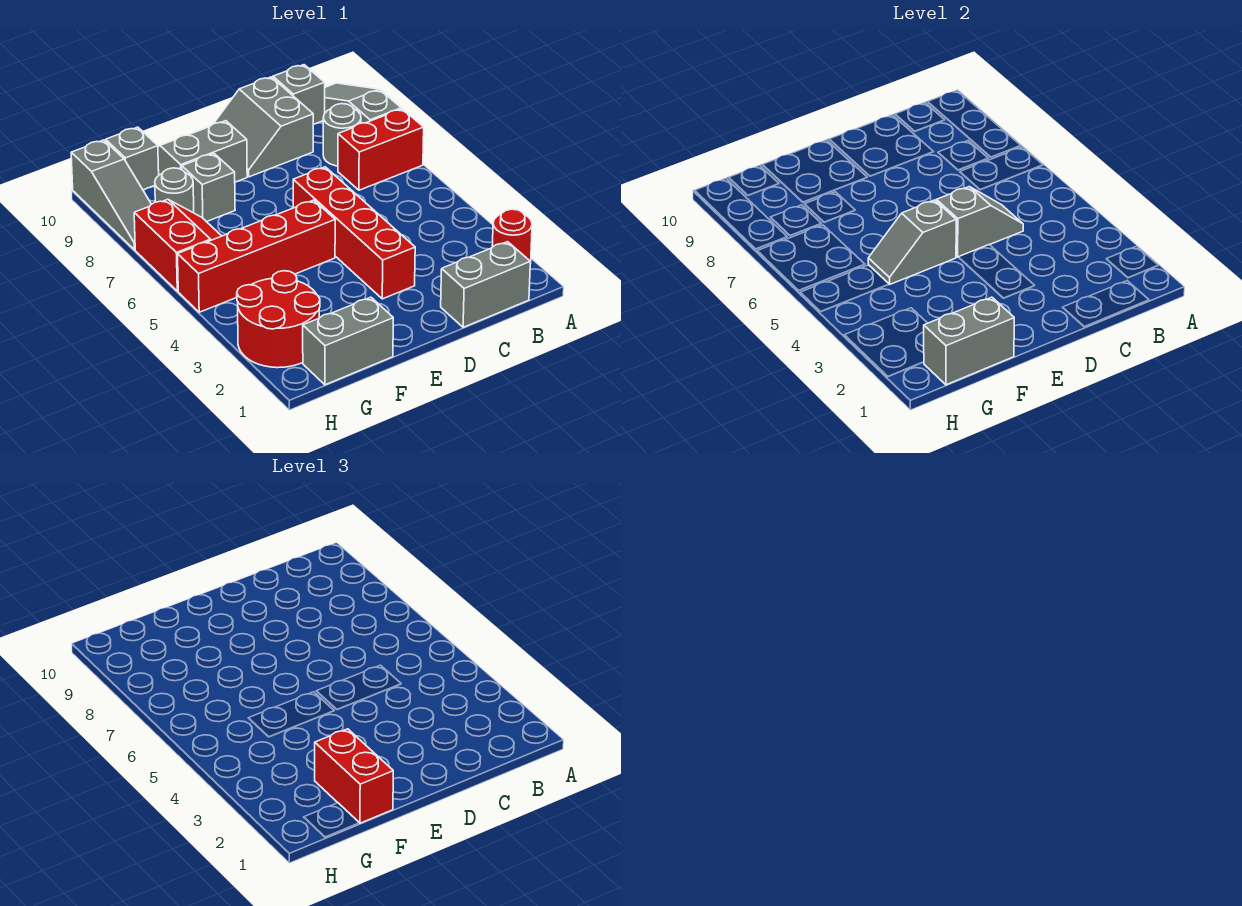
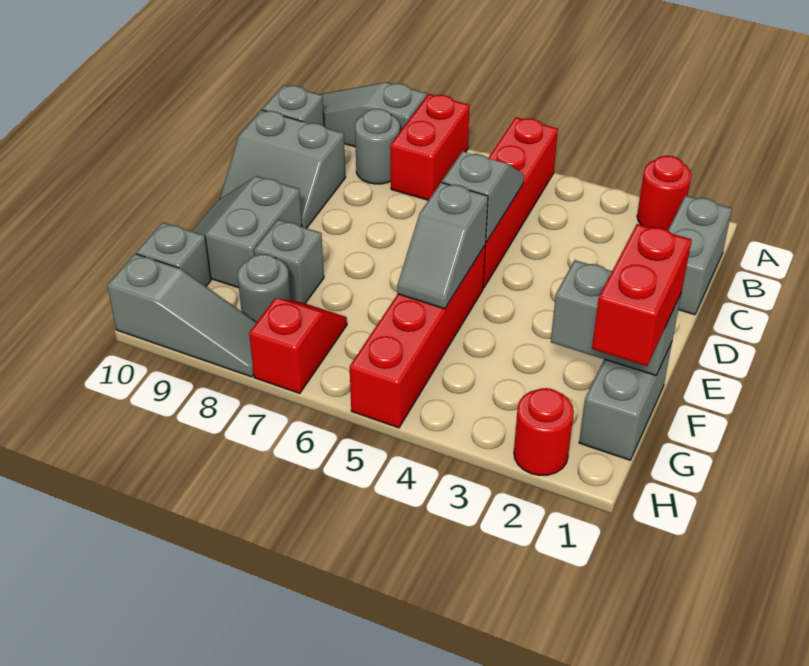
red 1x4 brick [293,167,415,299] -> red 1x4 brick turned to [483,117,558,288]
grey 1x2 brick [924,297,1014,385] -> grey 1x2 brick turned to [551,260,681,375]
red 1x2 brick [315,729,393,823] -> red 1x2 brick turned to [592,224,692,366]
red 2x2 round brick [237,271,320,368] -> red 1x1 round brick [514,388,574,475]
red 2x2 slope [134,199,221,291] -> red 1x2 slope [249,298,347,393]

